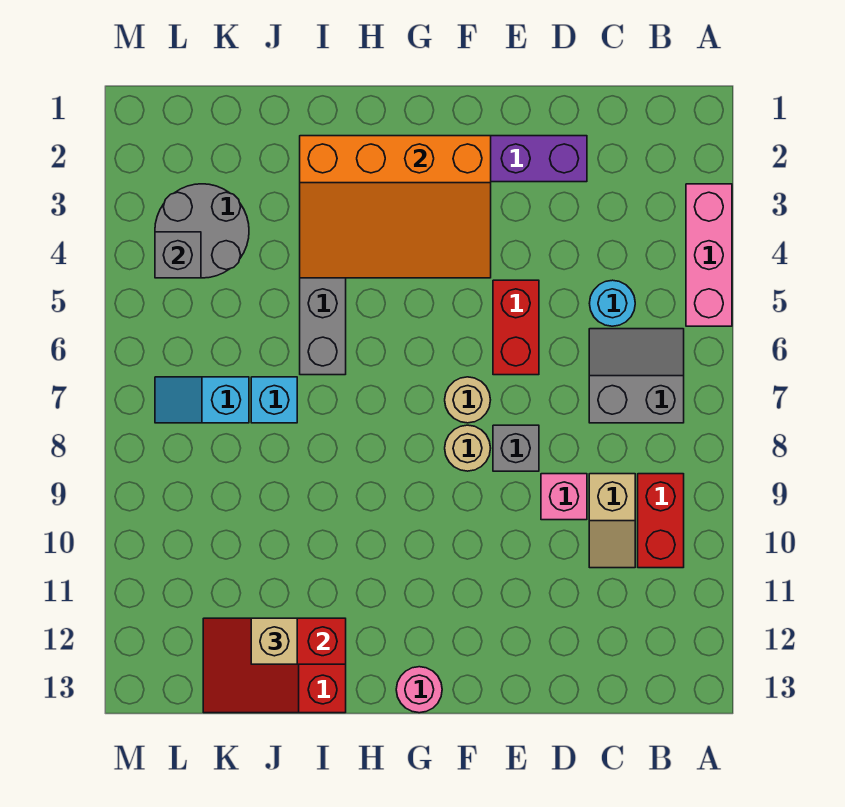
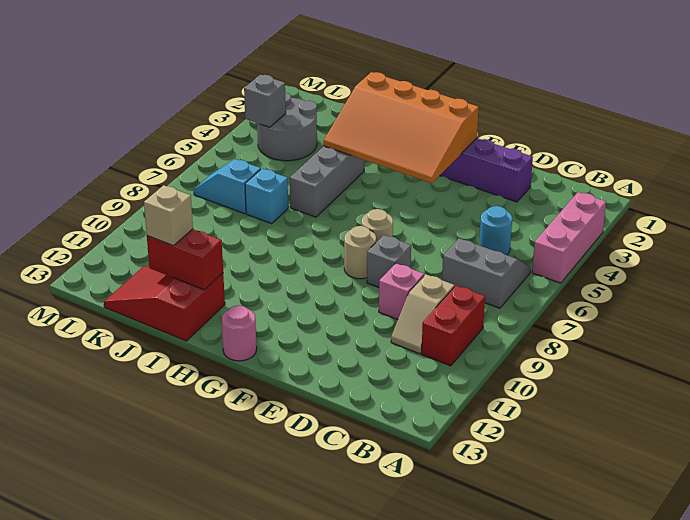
red 1x2 brick [493,280,539,375] -> none

